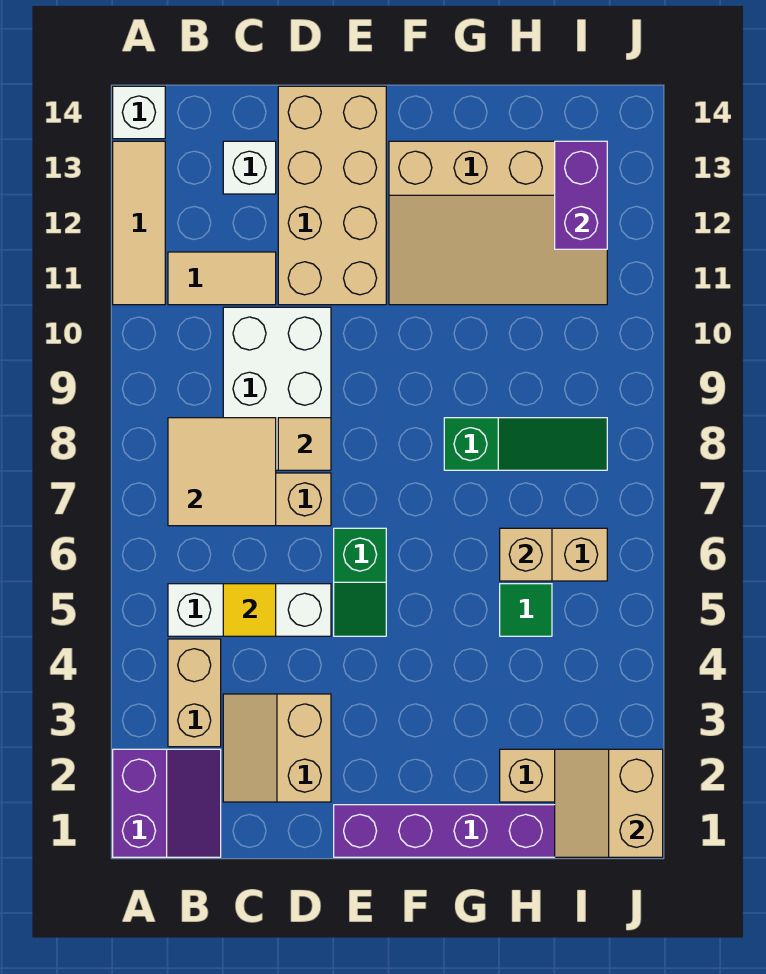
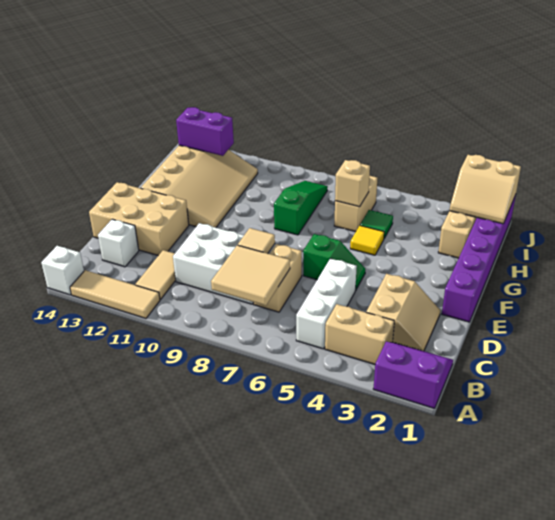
tan 2x2 slope [223,694,331,802] -> tan 2x2 slope turned to [366,274,440,351]
yellow 1x1 tile [223,584,276,636] -> yellow 1x1 tile moved to [350,226,384,255]
tan 2x4 brick [278,86,386,305] -> tan 2x3 brick [89,182,189,256]

